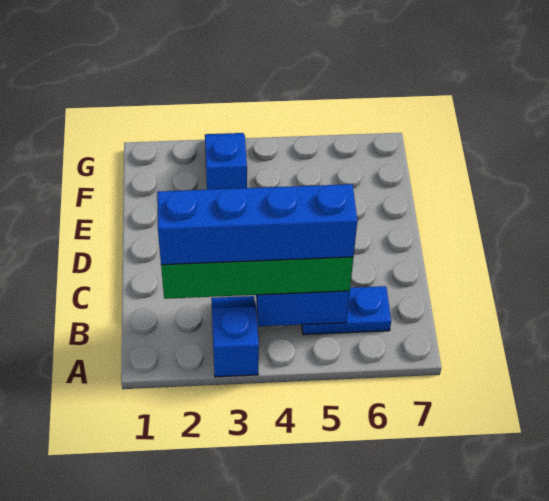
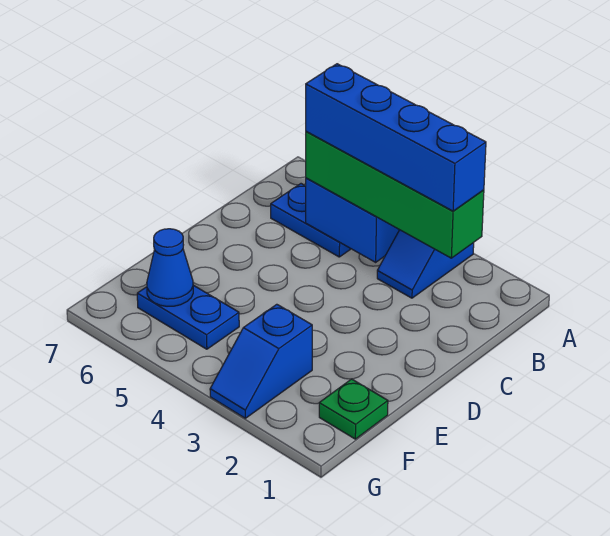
none -> green 1x1 plate [319,379,388,439]
none -> blue 1x2 plate [137,285,239,349]
none -> blue 1x1 cone [147,229,193,306]

